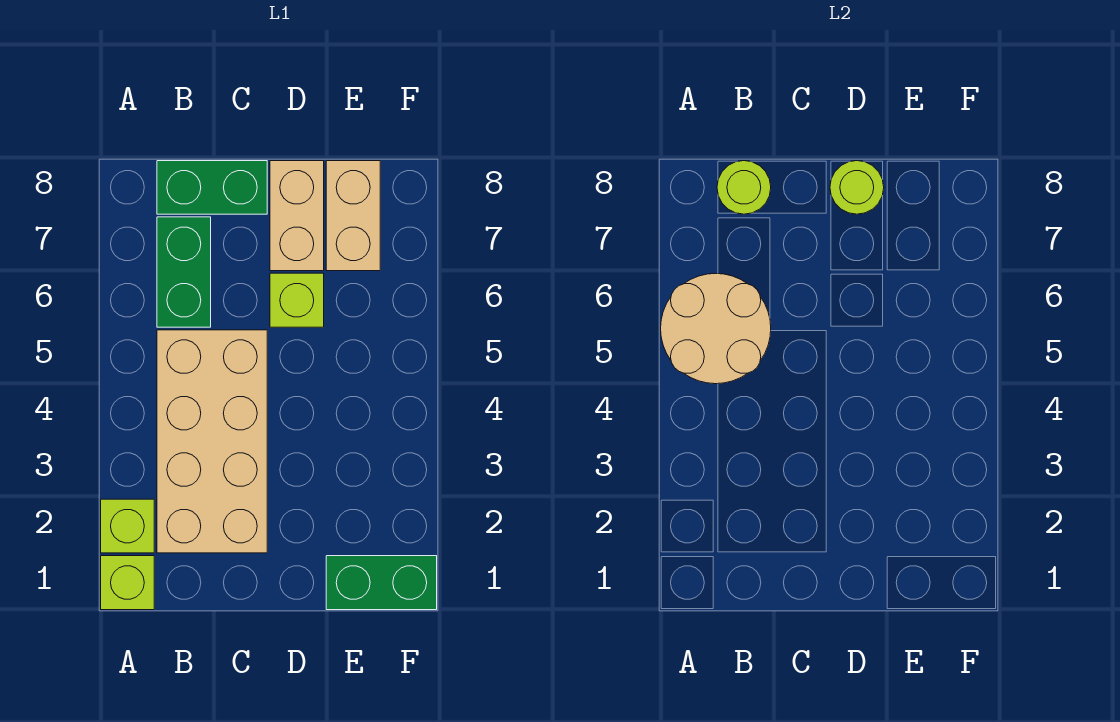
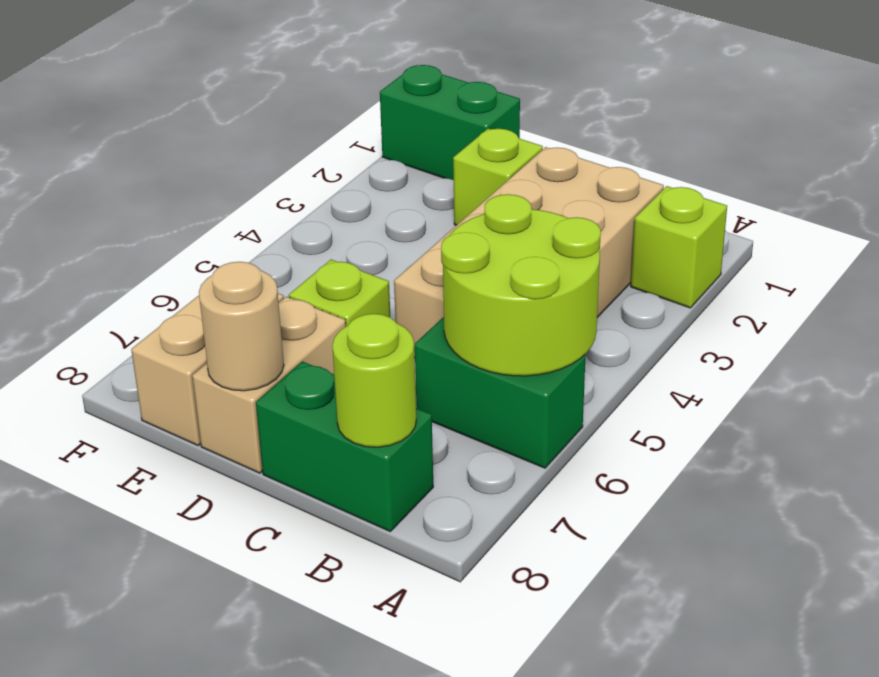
lime 1x1 brick [101,556,154,610] -> lime 1x1 brick moved to [453,129,543,225]
tan 2x2 round brick [661,273,771,384] -> lime 2x2 round brick [441,194,601,376]
green 1x2 brick [157,217,211,327] -> green 1x2 brick turned to [415,317,586,468]
lime 1x1 round brick [830,161,884,214] -> tan 1x1 round brick [199,262,284,391]

